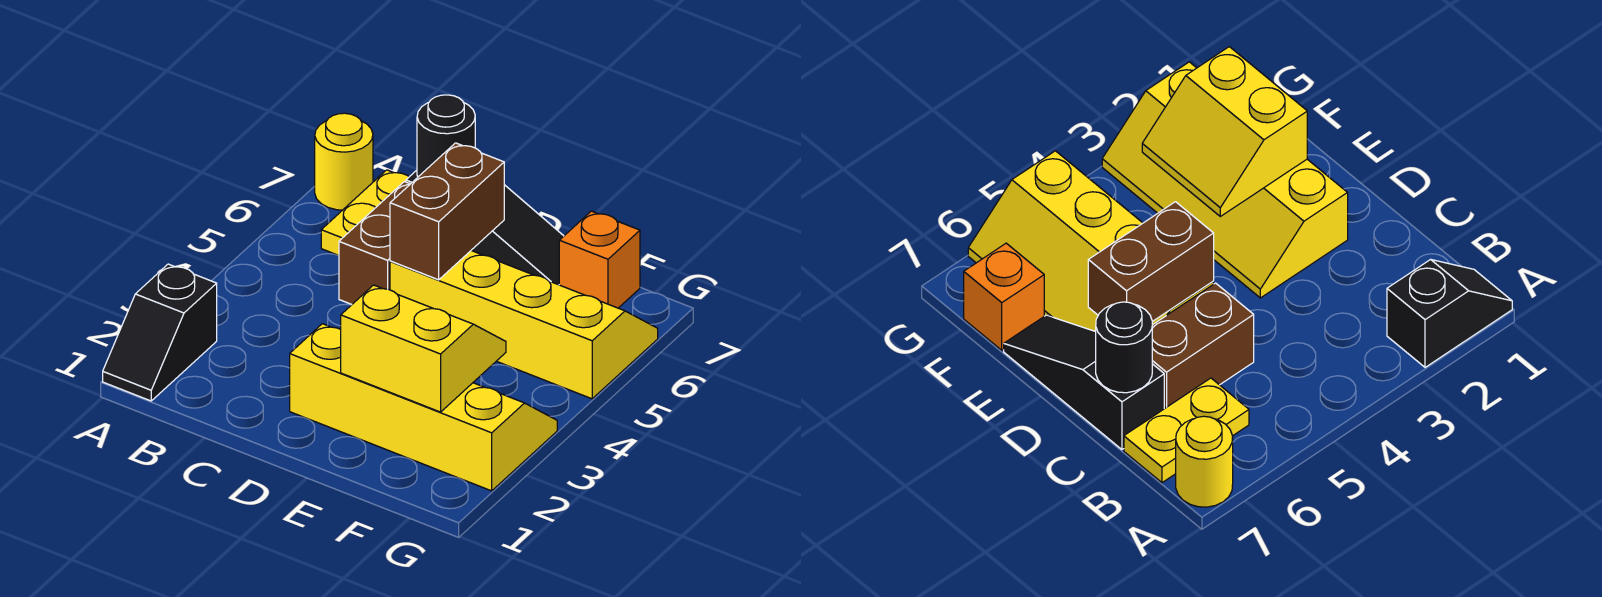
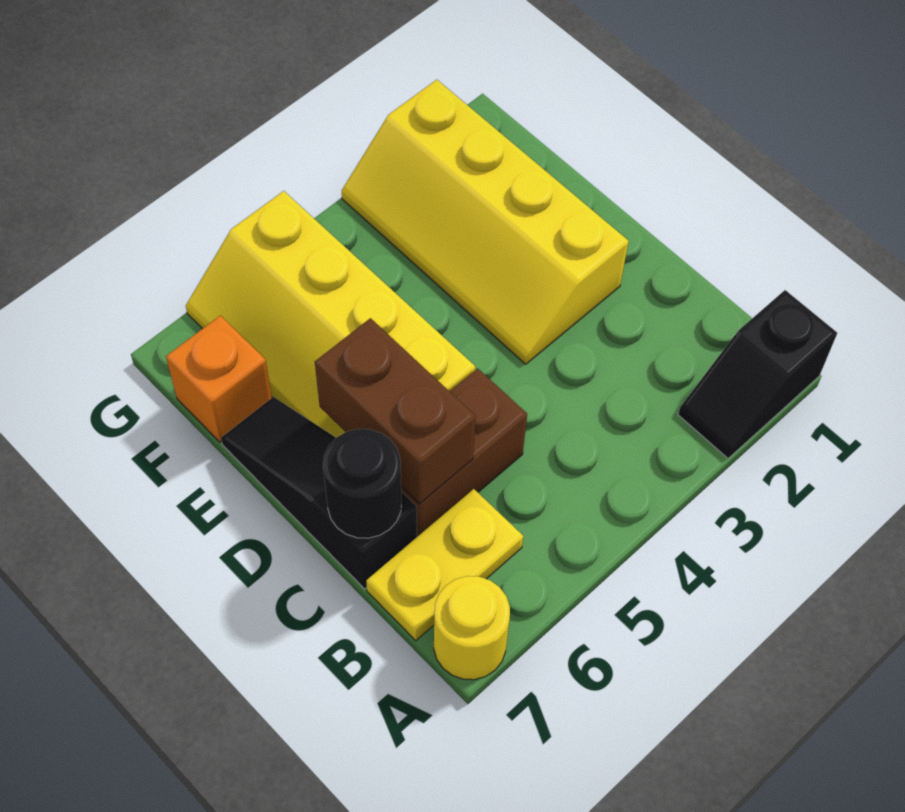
black 1x2 slope [103,264,217,401] -> black 1x2 slope turned to [678,290,837,458]
brown 1x2 brick [390,143,504,280] -> brown 1x2 brick turned to [315,318,476,504]
yellow 2x2 slope [341,285,506,412] -> none

